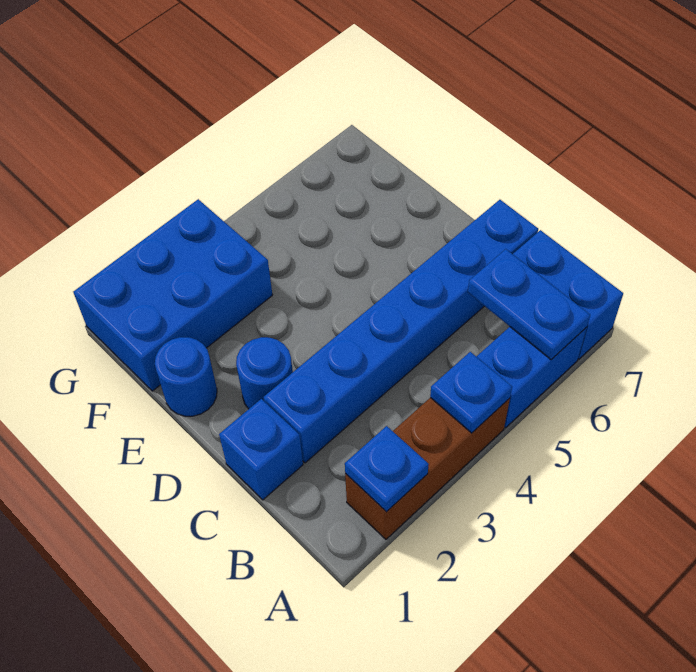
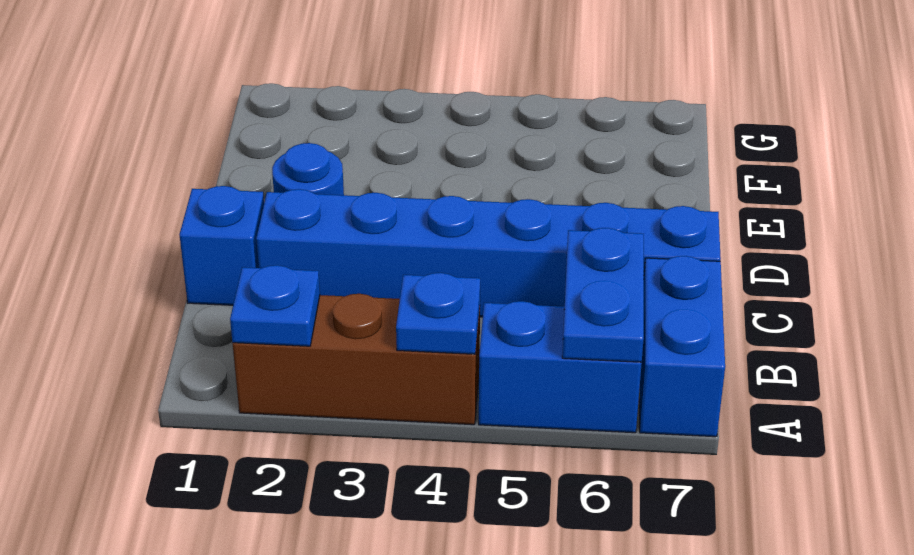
blue 1x1 round brick [155,337,217,416] -> none
blue 2x3 brick [73,199,272,391] -> none

